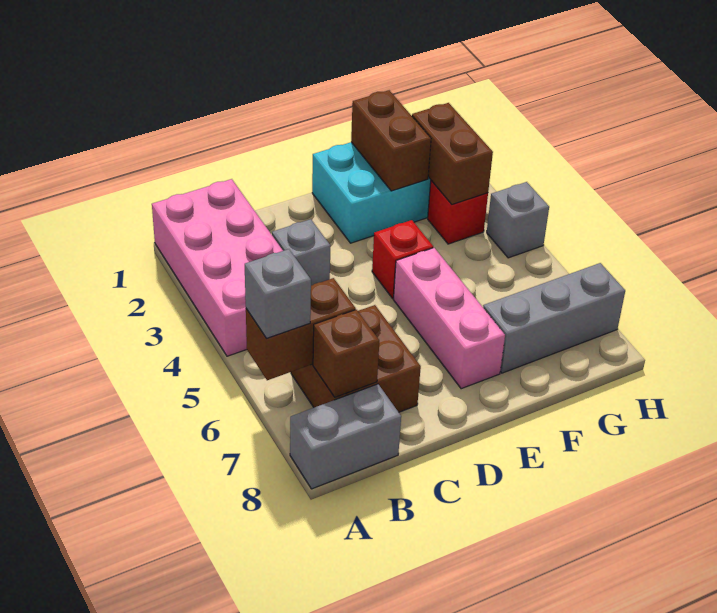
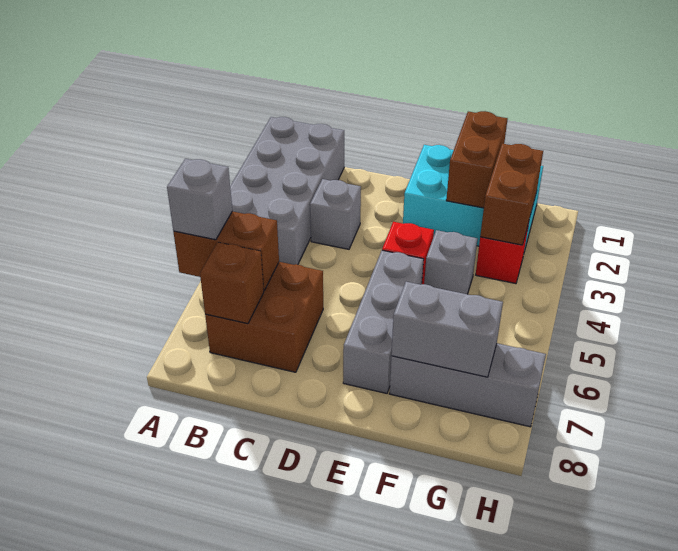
pink 2x4 brick [152,179,283,356] -> grey 2x4 brick [230,117,344,265]
grey 1x2 brick [290,384,401,489] -> grey 1x2 brick moved to [391,282,503,377]
pink 1x3 brick [393,248,505,389] -> grey 1x3 brick [343,250,424,393]
grey 1x1 brick [487,182,549,258] -> grey 1x1 brick moved to [424,230,477,294]

